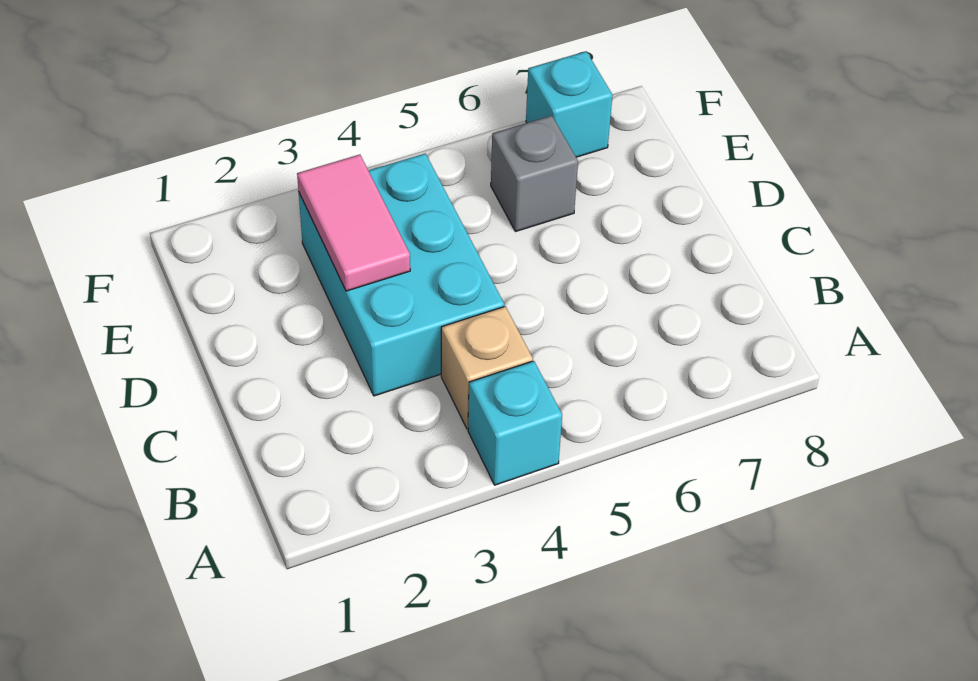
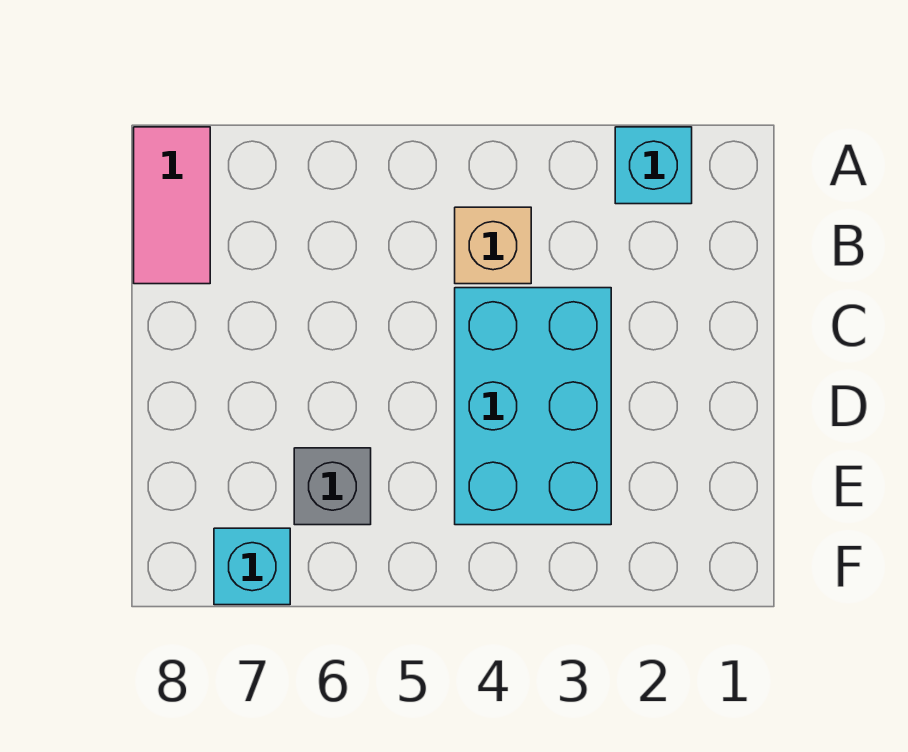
cyan 1x1 brick [468,361,562,485] -> cyan 1x1 brick moved to [615,127,692,204]
pink 1x2 tile [297,155,410,291] -> pink 1x2 tile moved to [134,127,210,284]

